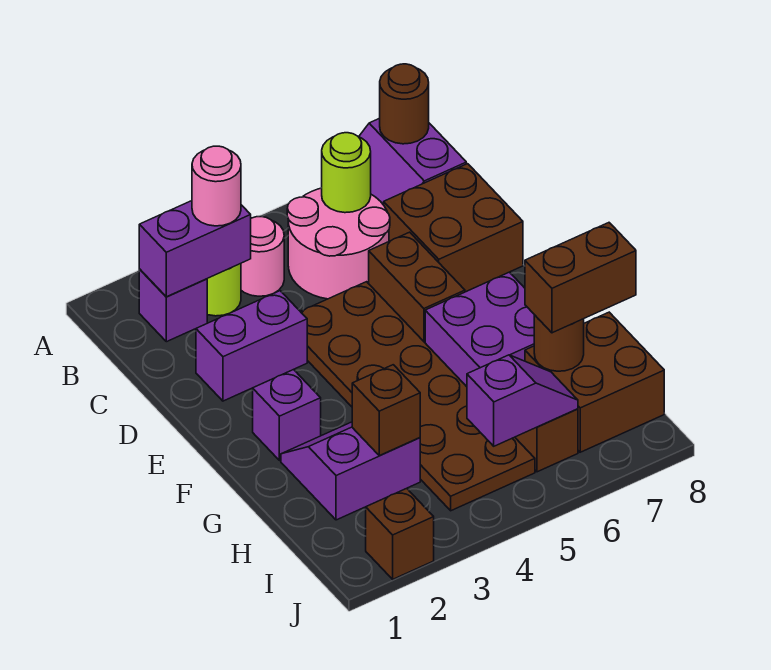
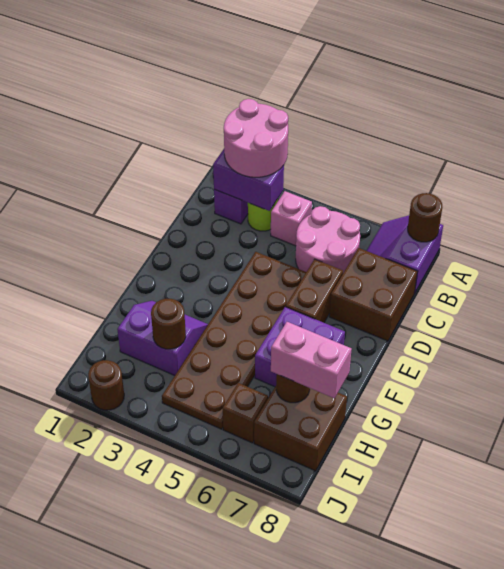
pink 1x1 round brick [192,146,241,226] -> pink 2x2 round brick [224,99,288,177]
pink 1x1 round brick [241,217,284,296] -> pink 1x1 brick [271,191,312,246]
lime 1x1 round brick [322,133,371,213] -> none
purple 1x2 brick [196,291,307,401] -> none
purple 1x1 brick [253,370,321,461] -> none
brown 1x1 brick [352,365,420,456] -> brown 1x1 round brick [151,299,186,349]
brown 1x2 brick [525,223,636,333] -> pink 1x2 brick [271,322,352,398]
purple 1x2 slope [467,355,578,446] -> none
brown 1x1 brick [366,488,434,579] -> brown 1x1 round brick [88,360,124,410]

